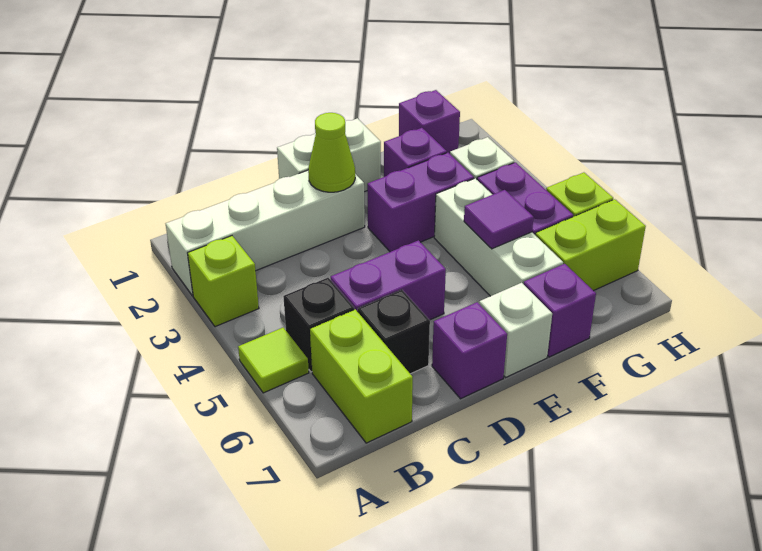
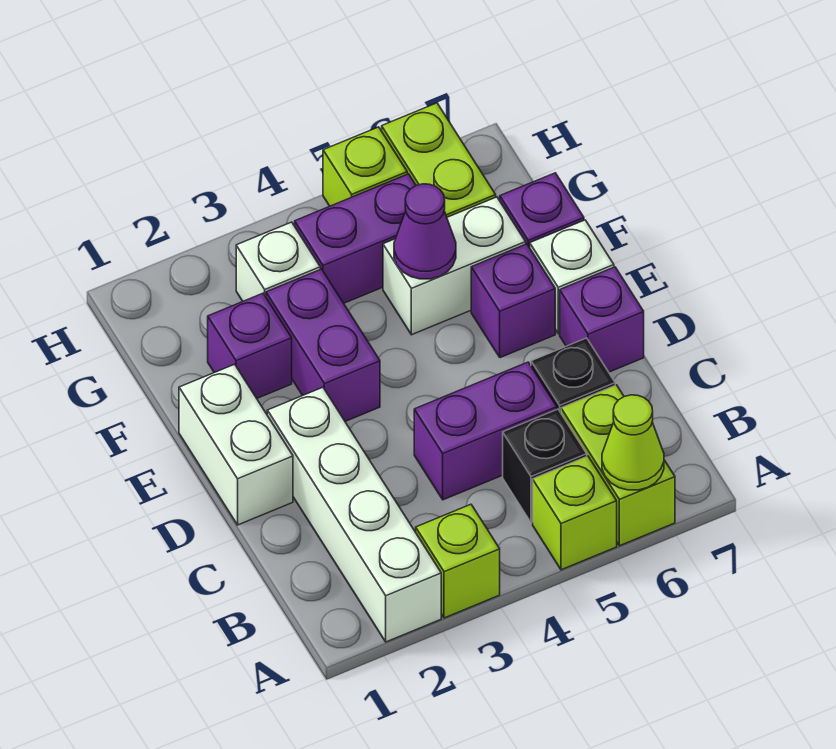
lime 1x1 tile [238,328,309,393] -> lime 1x1 brick [533,456,617,570]
lime 1x2 brick [310,309,413,443] -> lime 1x2 brick turned to [561,385,675,546]
purple 1x2 brick [331,240,446,320] -> purple 1x2 brick turned to [414,362,557,500]
lime 1x1 cone [308,113,355,192] -> lime 1x1 cone moved to [602,395,664,490]
white 1x3 brick [434,178,563,296] -> white 1x2 brick [383,197,526,335]
purple 1x1 tile [464,190,534,249] -> purple 1x1 cone [394,184,456,279]
purple 1x1 brick [399,90,460,154] -> purple 1x1 brick moved to [471,244,555,358]

